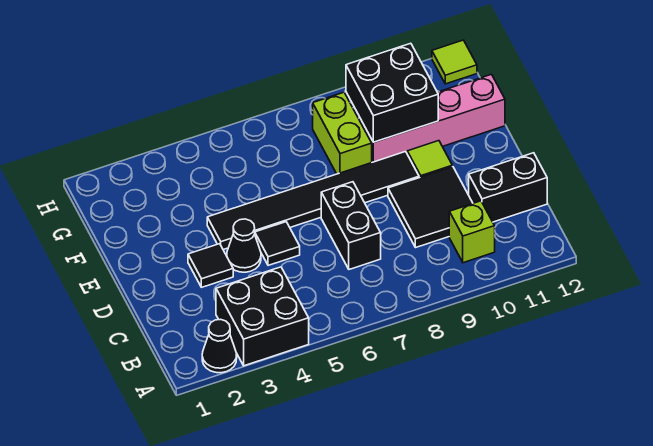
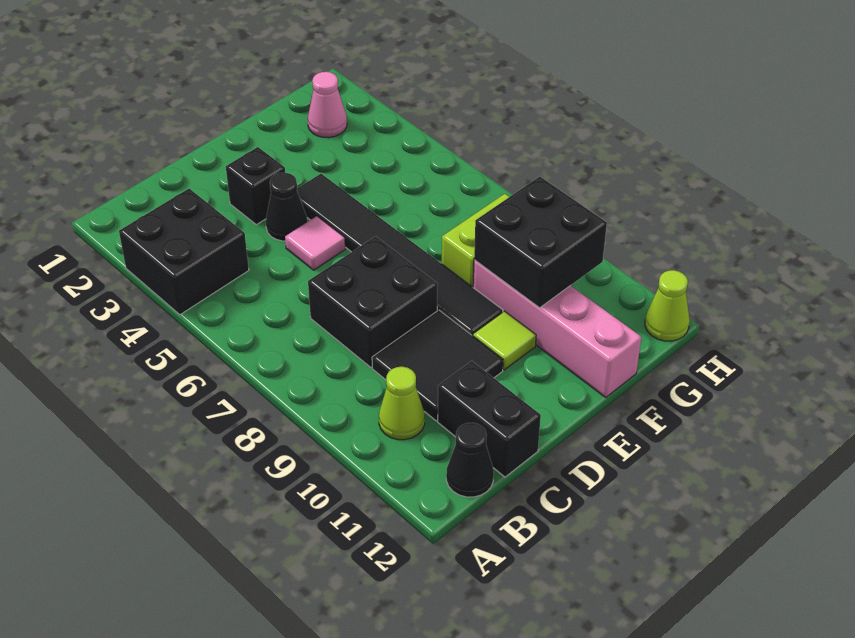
black 1x1 cone [202,319,237,373] -> black 1x1 cone moved to [446,423,494,497]
lime 1x1 brick [449,201,495,263] -> lime 1x1 cone [379,367,425,440]
black 1x2 brick [321,182,381,269] -> black 2x2 brick [308,236,438,367]
black 1x1 tile [188,244,233,287] -> black 1x1 brick [226,147,285,225]
black 1x1 tile [255,222,300,265] -> pink 1x1 tile [285,216,345,270]
none -> pink 1x1 cone [308,72,347,138]
lime 1x1 tile [432,40,477,84] -> lime 1x1 cone [645,270,690,341]

